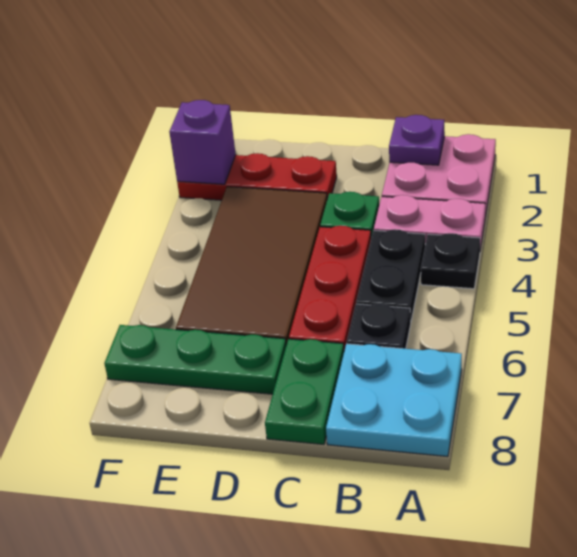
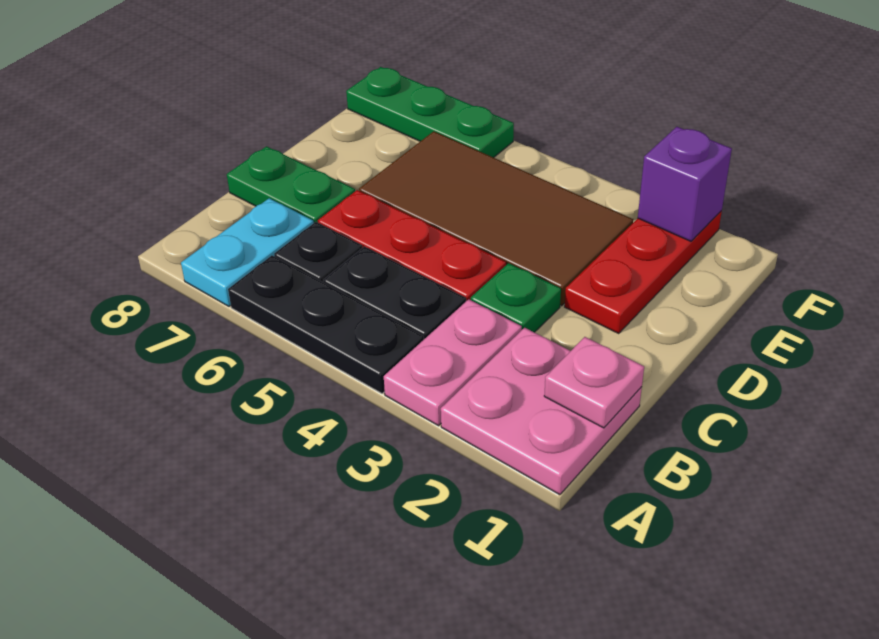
black 1x1 plate [421,233,480,289] -> black 1x3 plate [228,256,424,393]
cyan 2x2 plate [326,344,462,457] -> cyan 1x2 plate [181,198,314,306]
purple 1x1 plate [389,115,445,165] -> pink 1x1 plate [544,337,644,428]
green 1x3 plate [104,325,286,394] -> green 1x3 plate turned to [346,67,514,158]

